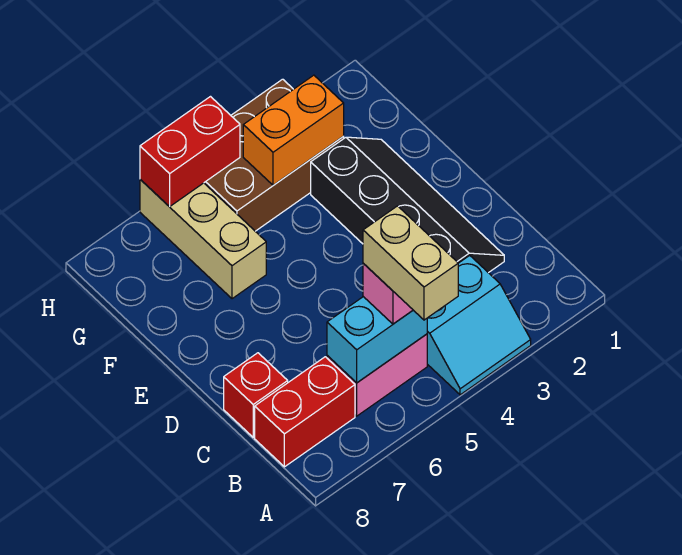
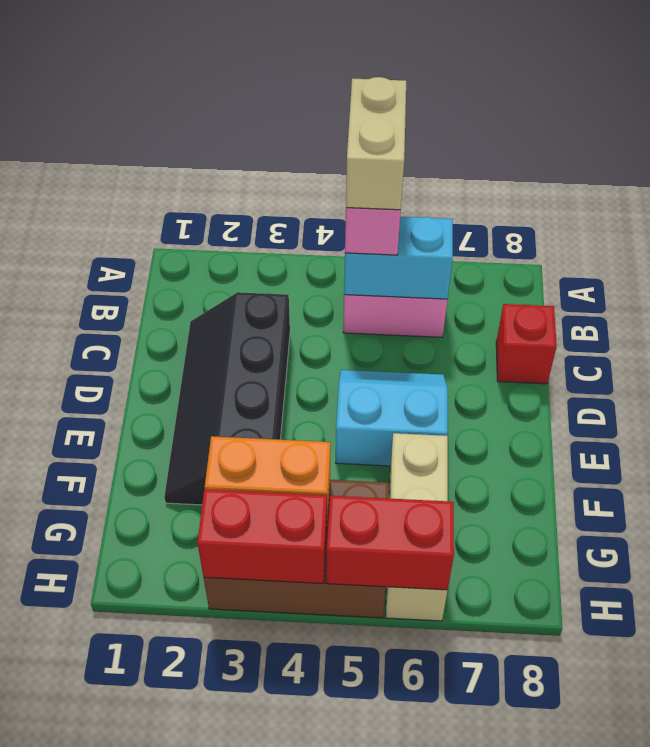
cyan 2x2 slope [427,255,531,395] -> cyan 2x2 slope moved to [336,370,448,466]
red 1x2 brick [255,357,355,467] -> red 1x2 brick moved to [197,490,327,583]

